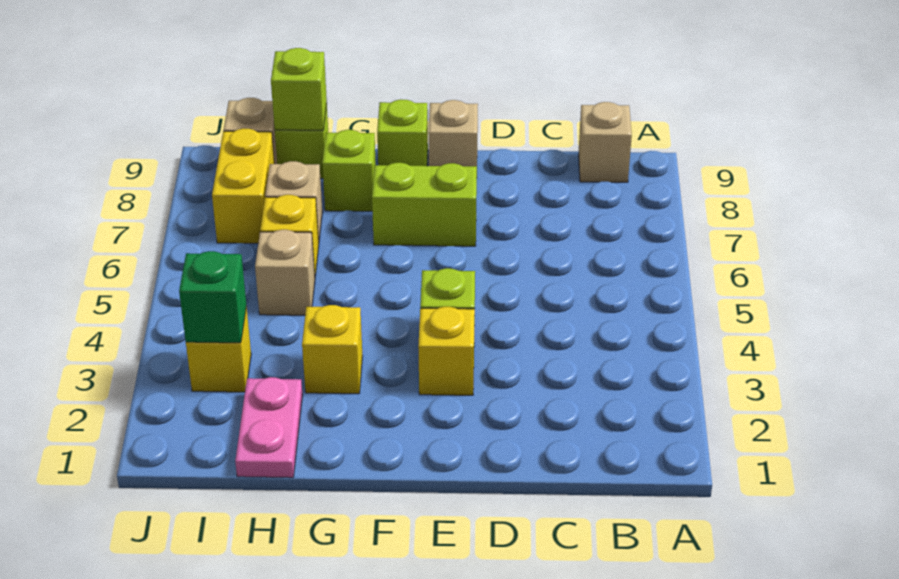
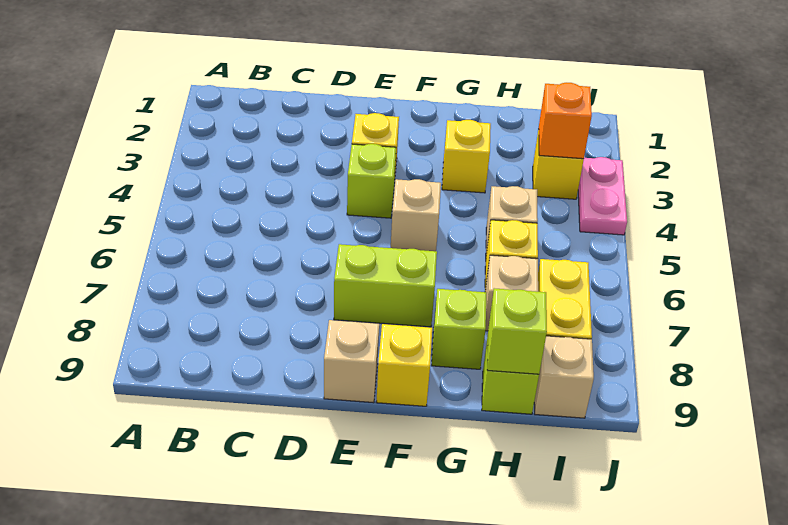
tan 1x1 brick [579,102,632,182] -> tan 1x1 brick moved to [391,179,441,251]
lime 1x1 brick [377,99,428,166] -> yellow 1x1 brick [377,324,432,406]
pink 1x2 plate [235,377,303,478] -> pink 1x2 plate moved to [578,157,627,235]
green 1x1 brick [179,251,246,343] -> orange 1x1 brick [539,83,592,159]

